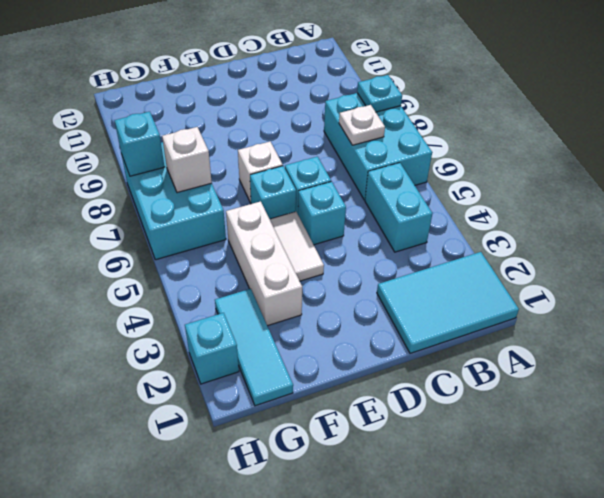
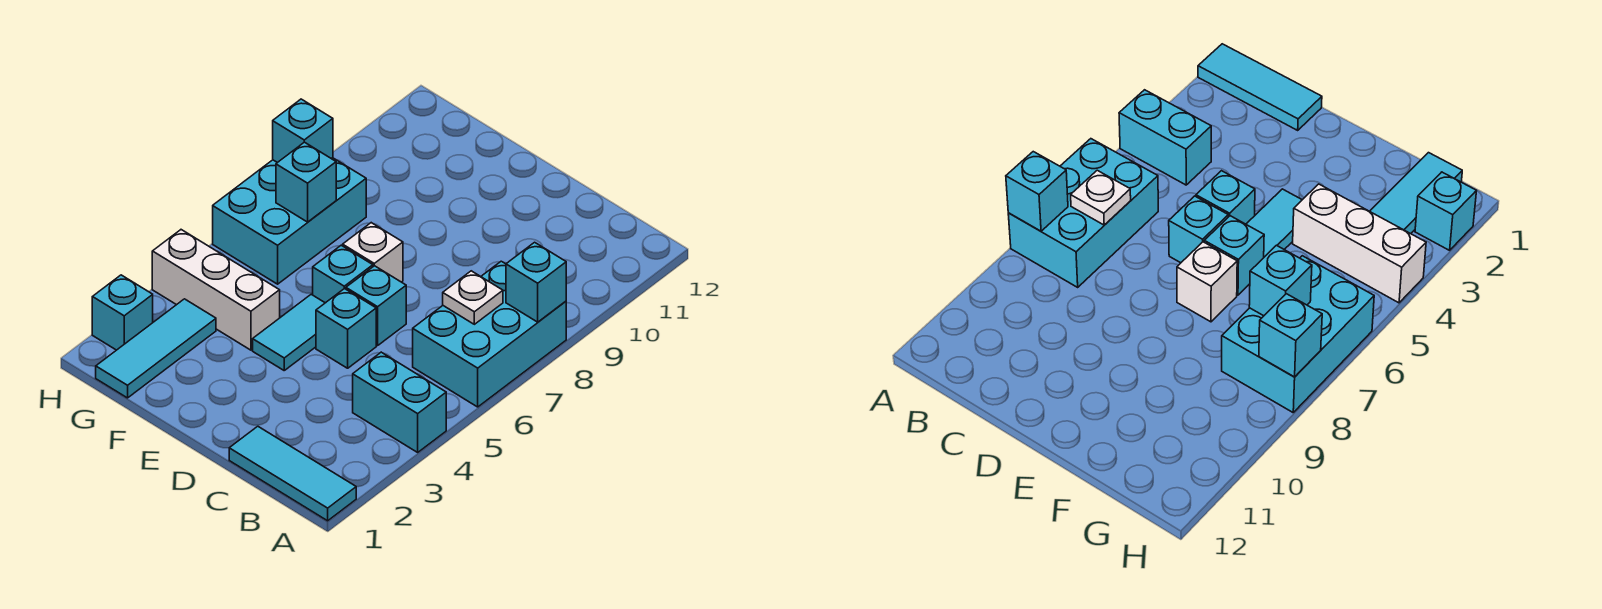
cyan 2x3 tile [377,252,519,353] -> cyan 1x3 tile [229,426,356,521]
cyan 1x1 plate [357,75,402,112] -> cyan 1x1 brick [506,242,566,322]
cyan 1x2 brick [365,163,432,252] -> cyan 1x2 brick turned to [353,352,446,452]
white 1x2 tile [270,212,324,281] -> cyan 1x2 tile [253,294,325,370]
white 1x3 brick [226,201,302,326] -> white 1x3 brick turned to [152,230,280,350]
white 1x1 brick [162,127,212,193] -> cyan 1x1 brick [276,142,336,222]

